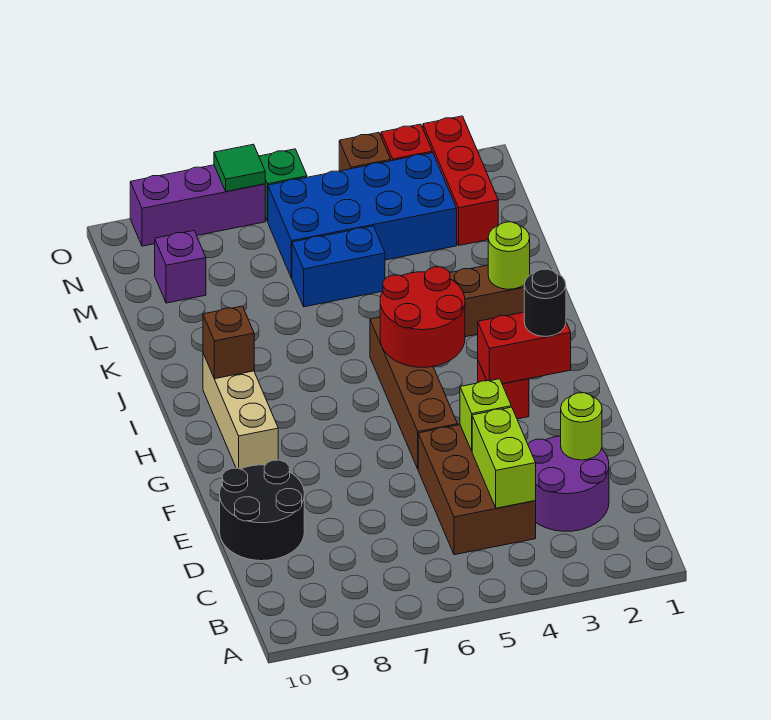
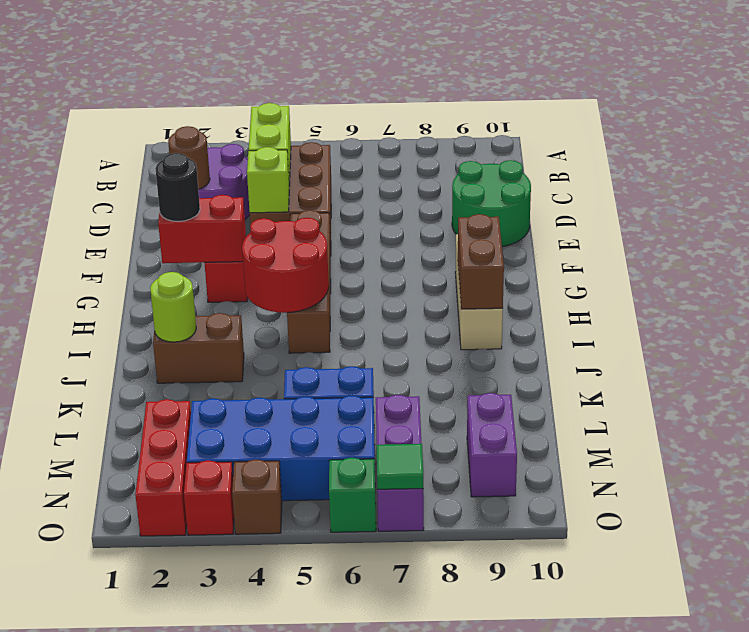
lime 1x1 round brick [561,393,602,460] -> brown 1x1 round brick [168,126,210,189]
black 2x2 round brick [220,460,304,561] -> green 2x2 round brick [452,160,531,247]
brown 1x1 brick [203,306,254,379] -> brown 1x2 brick [458,214,504,309]
purple 1x1 brick [155,231,206,303] -> purple 1x2 brick [467,393,517,497]
purple 1x3 brick [130,165,265,246] -> purple 1x3 brick turned to [376,395,424,531]

